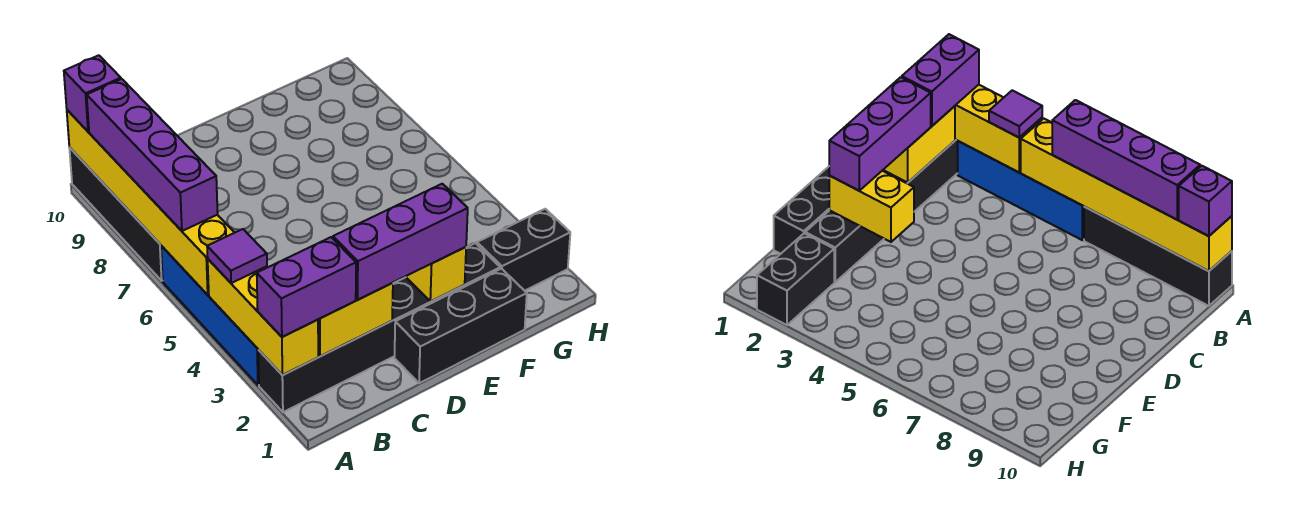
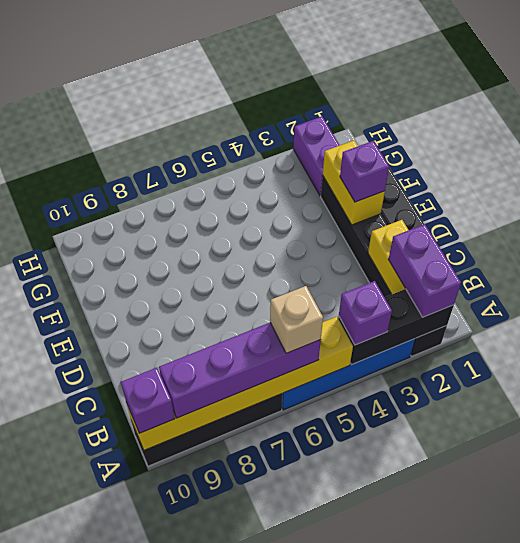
yellow 1x3 brick [208,259,318,375] -> black 1x3 brick [338,289,454,365]
purple 1x1 tile [207,229,267,283] -> purple 1x1 brick [339,281,392,345]
none -> tan 1x1 brick [270,286,323,353]
purple 1x3 brick [333,184,468,300] -> purple 1x1 brick [340,141,389,202]
yellow 1x2 brick [406,247,466,301] -> yellow 1x2 brick turned to [323,141,385,225]
black 1x2 brick [477,209,570,291] -> purple 1x2 brick [293,116,340,196]

